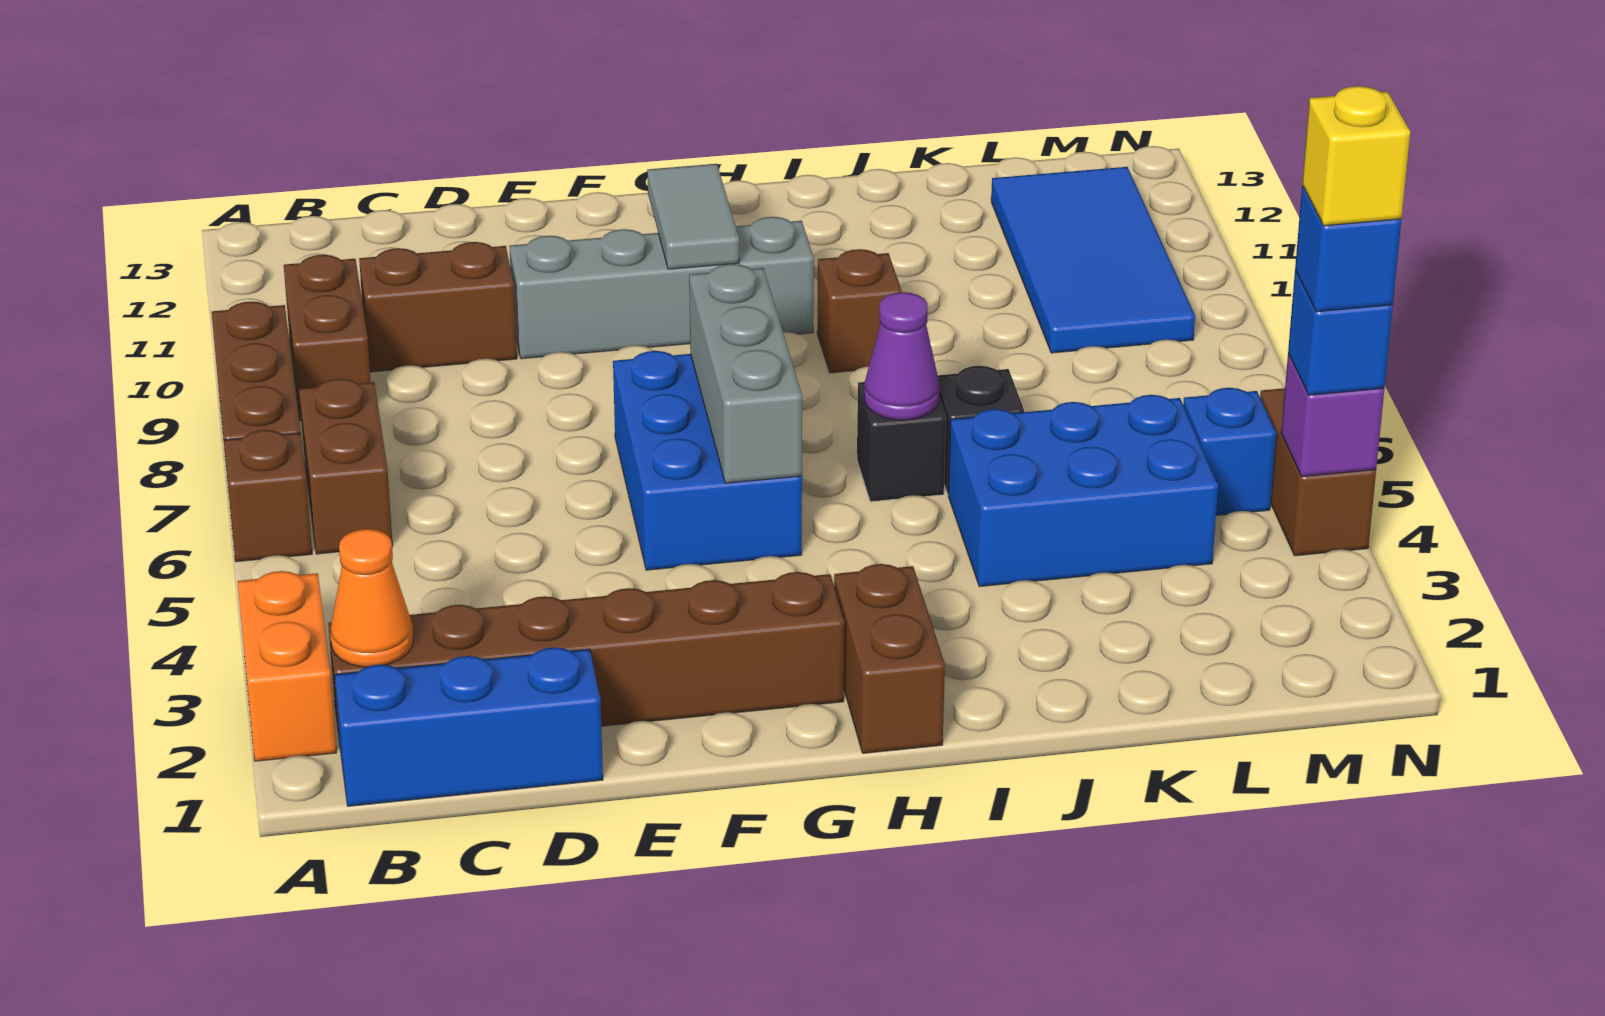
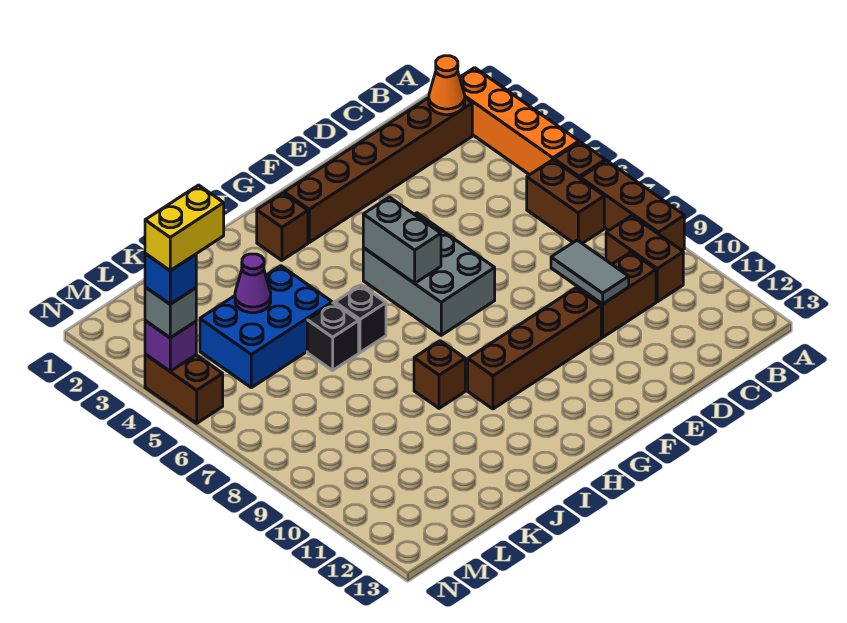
orange 1x2 brick [238,571,337,761] -> orange 1x4 brick [460,68,579,175]
blue 1x3 brick [335,647,603,806] -> none
grey 1x4 brick [509,217,814,359] -> brown 1x4 brick [468,288,601,409]
blue 2x3 brick [613,351,802,570] -> grey 2x3 brick [363,213,495,335]
grey 1x3 brick [689,264,802,483] -> grey 1x2 brick [363,197,441,283]
grey 1x2 tile [647,164,739,269] -> grey 1x2 tile moved to [551,240,629,304]
brown 1x2 brick [834,564,945,753] -> brown 1x1 brick [257,193,308,260]
purple 1x1 cone [864,292,940,420] -> purple 1x1 cone moved to [235,254,271,313]
blue 2x4 tile [991,167,1195,353] -> none
blue 1x1 brick [1183,388,1276,515] -> none
blue 1x1 brick [1288,271,1393,395] -> grey 1x1 brick [145,287,196,338]
yellow 1x1 brick [1302,86,1410,226] -> yellow 1x2 brick [145,185,224,271]

